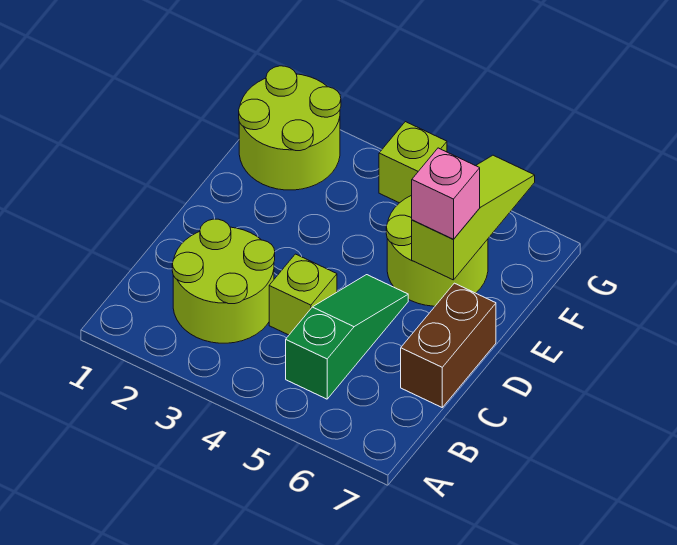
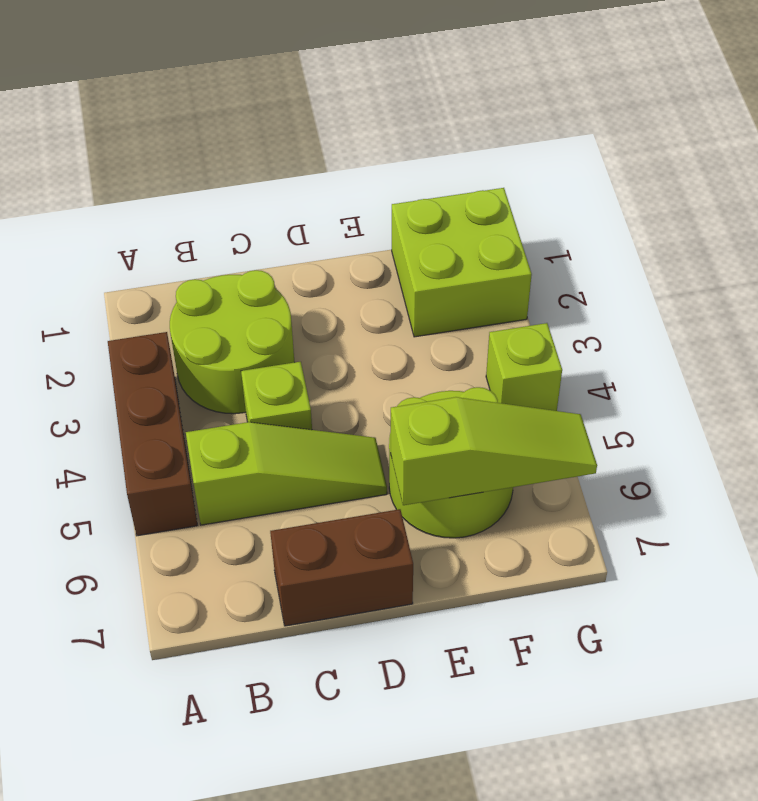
none -> brown 1x3 brick [108,332,197,536]
green 1x3 slope [286,275,408,399] -> lime 1x3 slope [186,422,387,525]
pink 1x1 brick [412,148,480,239] -> none
lime 2x2 round brick [239,66,341,190] -> lime 2x2 brick [392,188,532,337]

